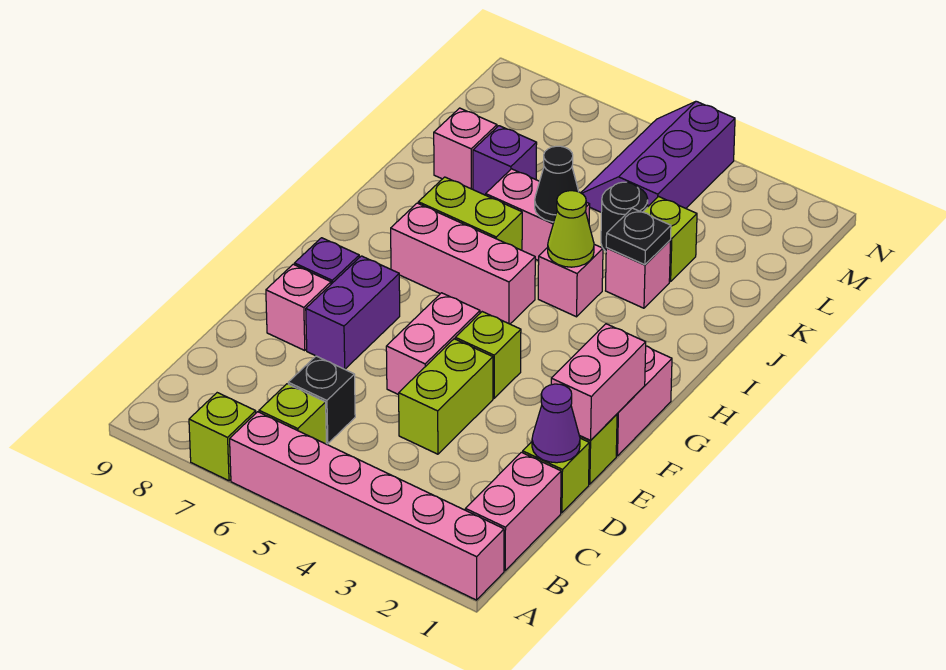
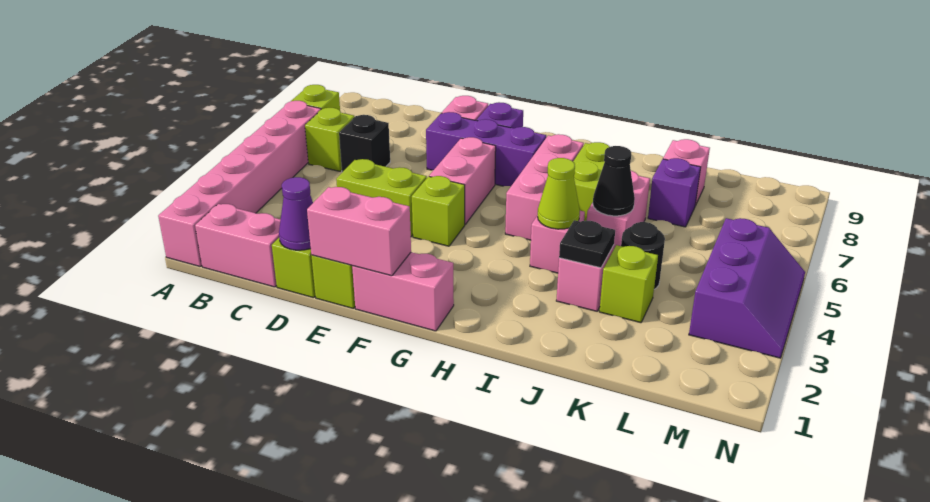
pink 1x2 brick [386,293,480,395] -> pink 1x2 brick turned to [429,137,496,224]
purple 1x2 brick [306,256,400,369] -> purple 1x3 brick [426,112,546,186]
purple 2x3 slope [581,101,735,212] -> purple 2x3 slope turned to [689,218,805,358]

